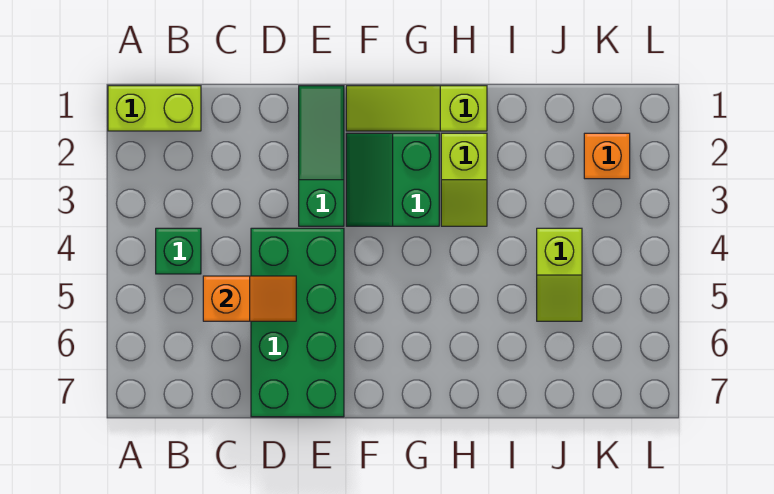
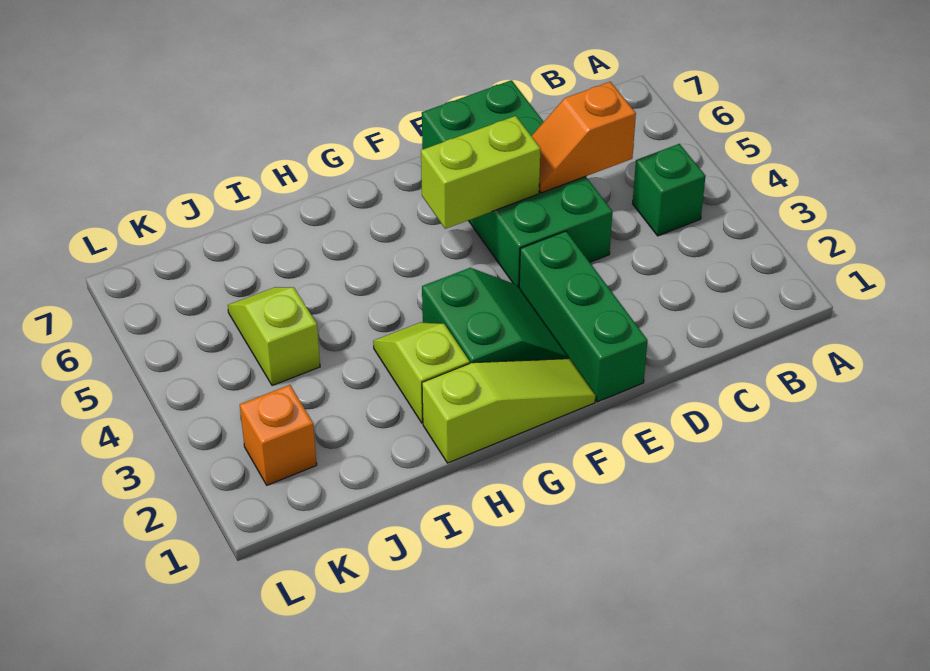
lime 1x2 brick [108,86,201,131] -> lime 1x2 brick moved to [421,116,540,229]
green 1x3 slope [299,86,344,226] -> green 1x3 brick [519,231,648,402]

